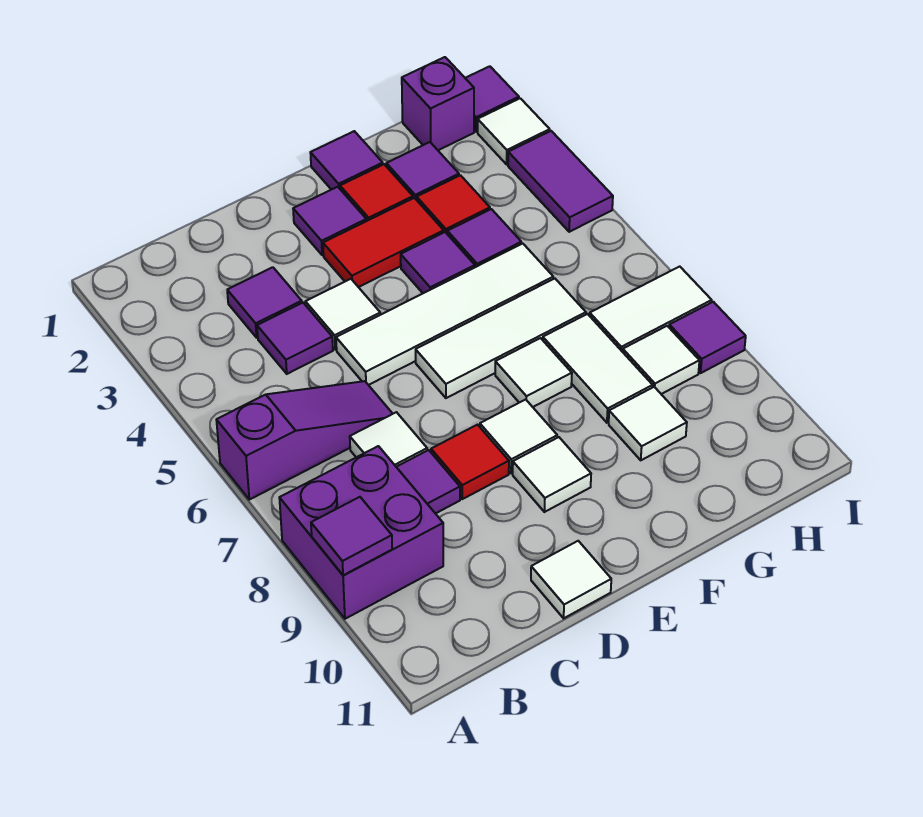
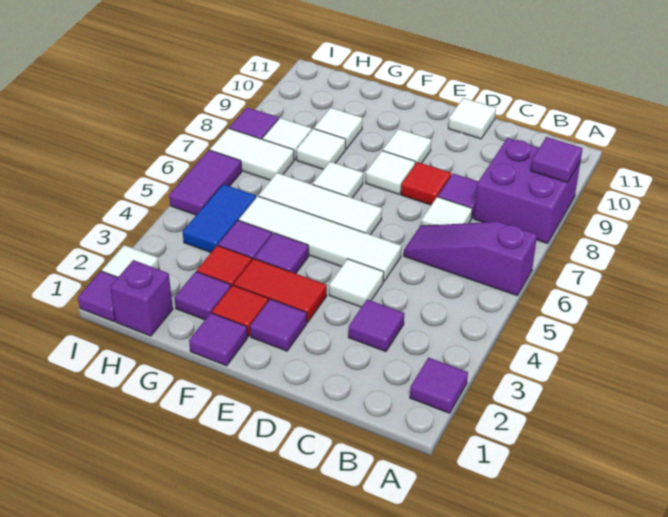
purple 1x1 tile [257,303,333,374] -> purple 1x1 tile moved to [410,358,468,413]
white 1x2 tile [543,314,653,423] -> white 1x1 tile [296,129,346,170]
none -> blue 1x2 tile [183,184,256,253]
purple 1x2 tile [508,131,613,232] -> purple 1x2 tile moved to [169,150,242,215]

